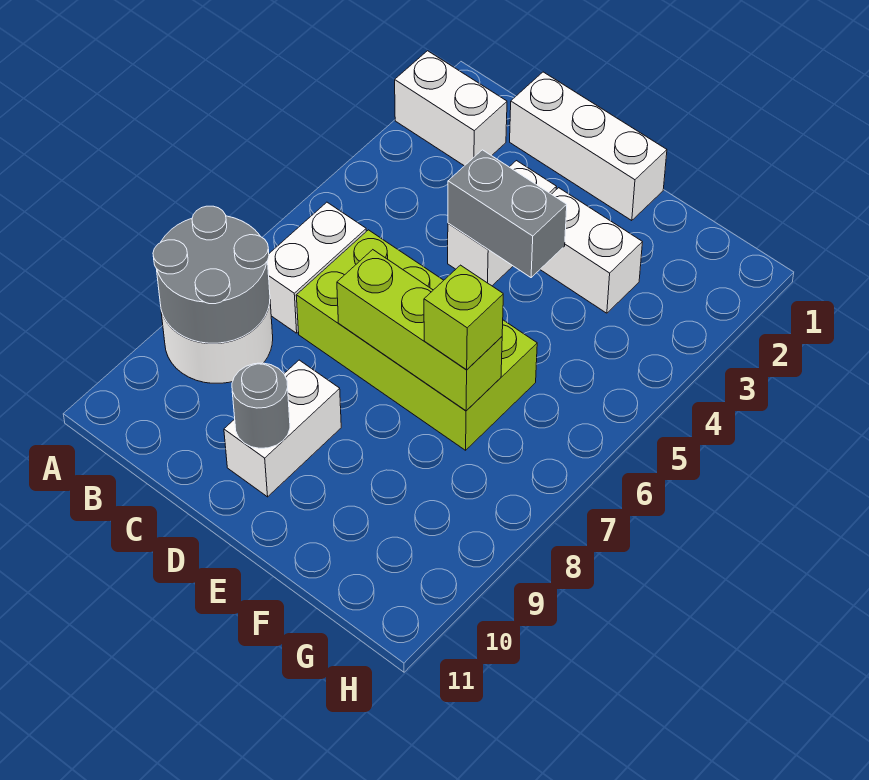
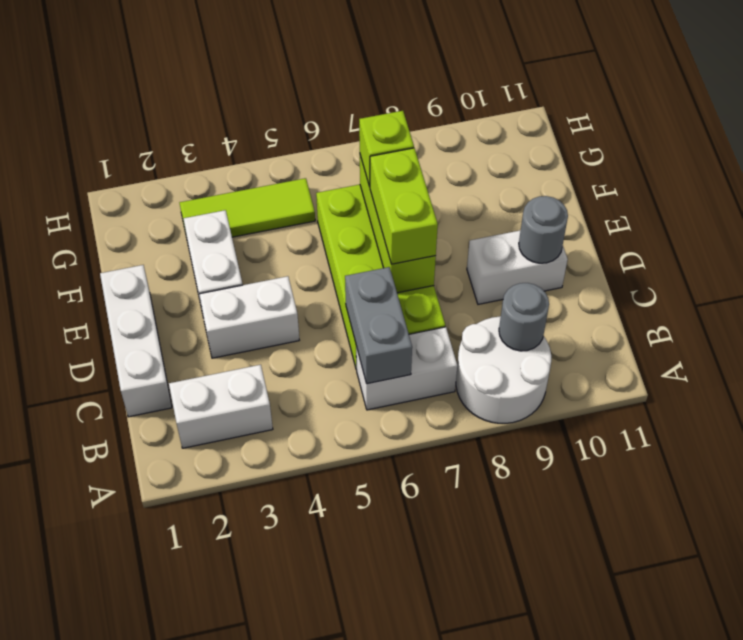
white 1x2 brick [395,51,507,166] -> white 1x2 brick turned to [169,365,273,448]
grey 2x2 round brick [153,206,270,343] -> grey 1x1 round brick [499,283,549,351]
grey 1x2 brick [448,150,567,277] -> grey 1x2 brick moved to [345,267,412,384]
none -> lime 1x2 brick [370,148,438,264]
none -> lime 1x3 tile [180,178,315,237]

